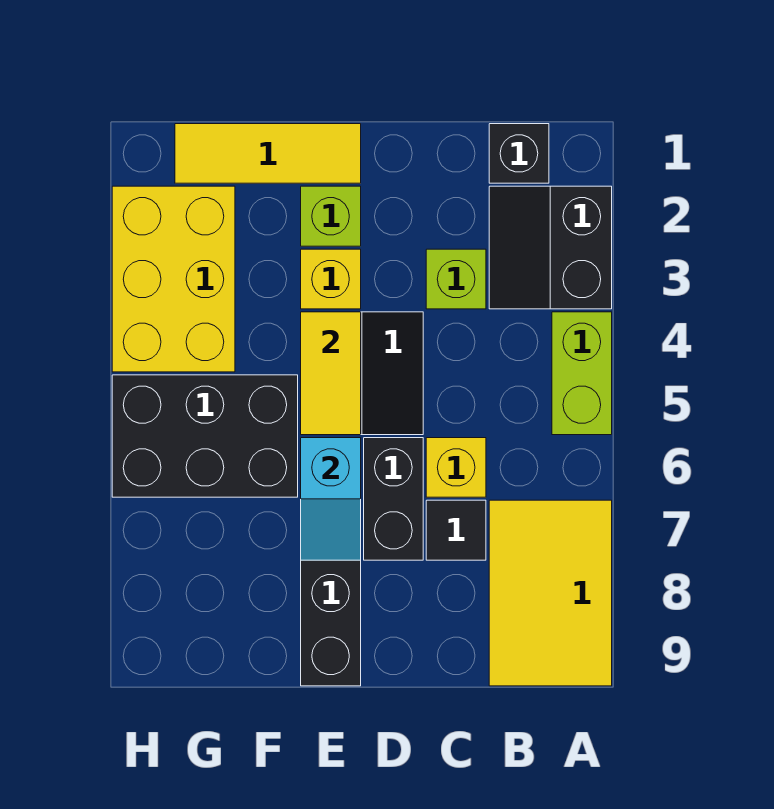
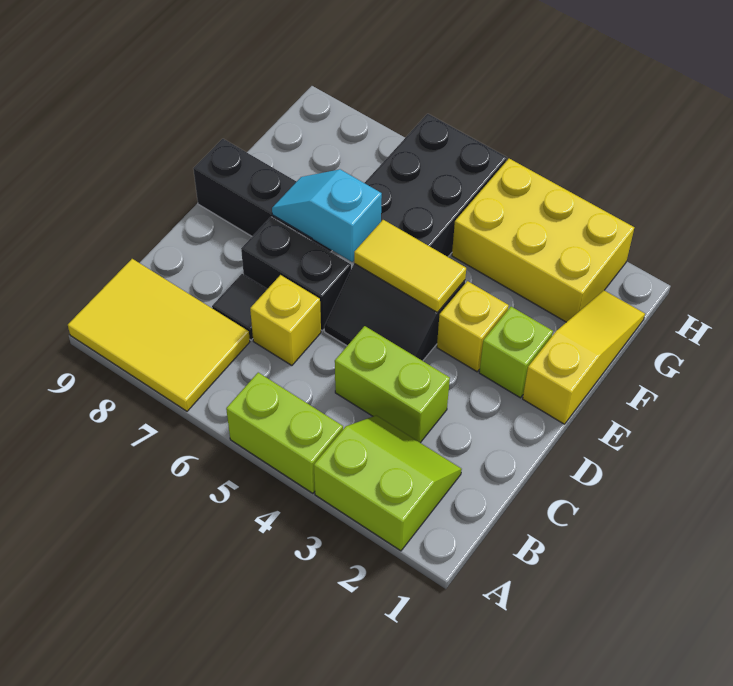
black 2x2 slope [489,186,612,309] -> lime 2x2 slope [314,415,462,551]
black 1x1 brick [489,124,549,183] -> none
lime 1x1 brick [426,249,486,309] -> lime 1x2 brick [335,326,450,443]
yellow 1x3 tile [175,124,361,183] -> yellow 1x3 slope [523,290,645,424]

